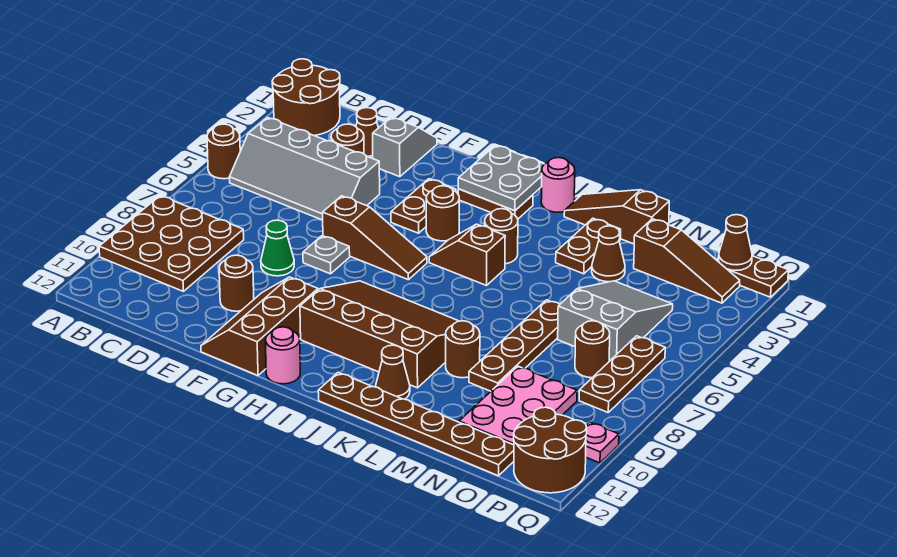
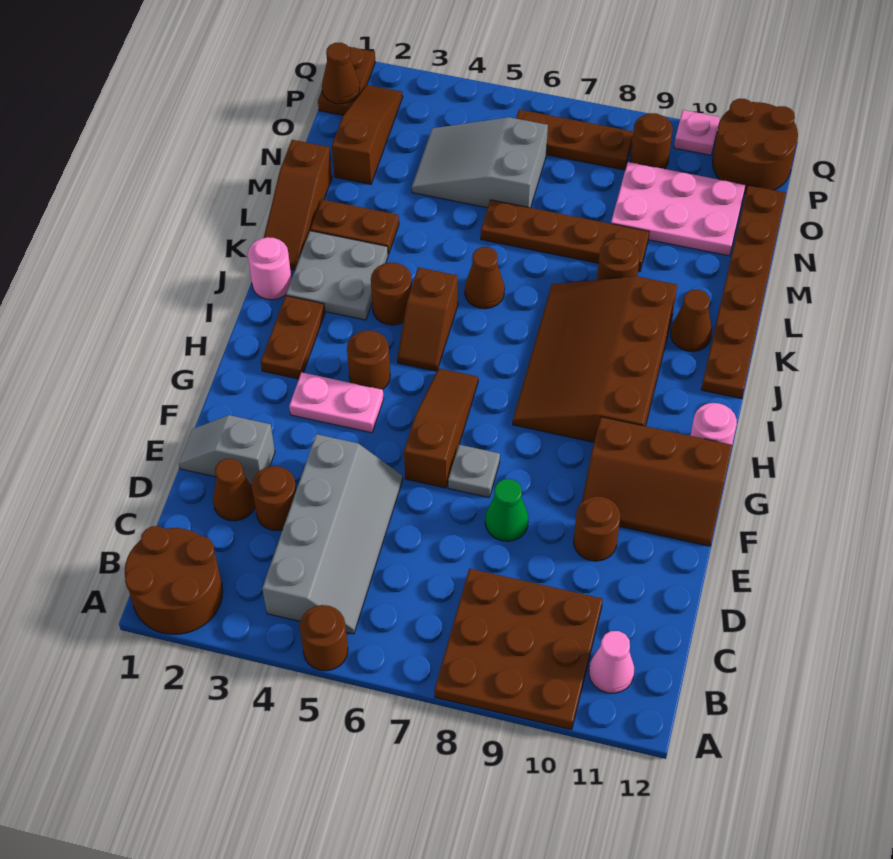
none -> pink 1x1 cone [589,631,634,693]
brown 1x2 plate [391,179,456,233] -> pink 1x2 plate [289,373,384,433]
grey 2x2 plate [458,145,544,211] -> grey 2x2 plate moved to [286,231,388,320]
brown 1x1 cone [592,226,625,282] -> brown 1x1 cone moved to [465,247,505,309]
brown 1x1 round brick [575,321,610,378] -> brown 1x1 round brick moved to [630,113,673,169]

